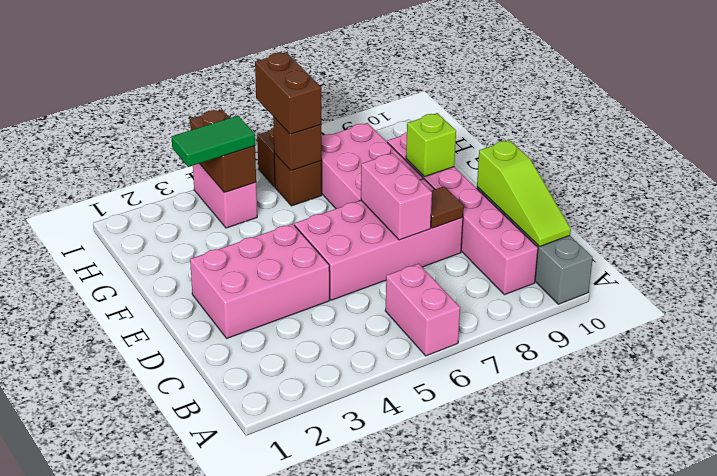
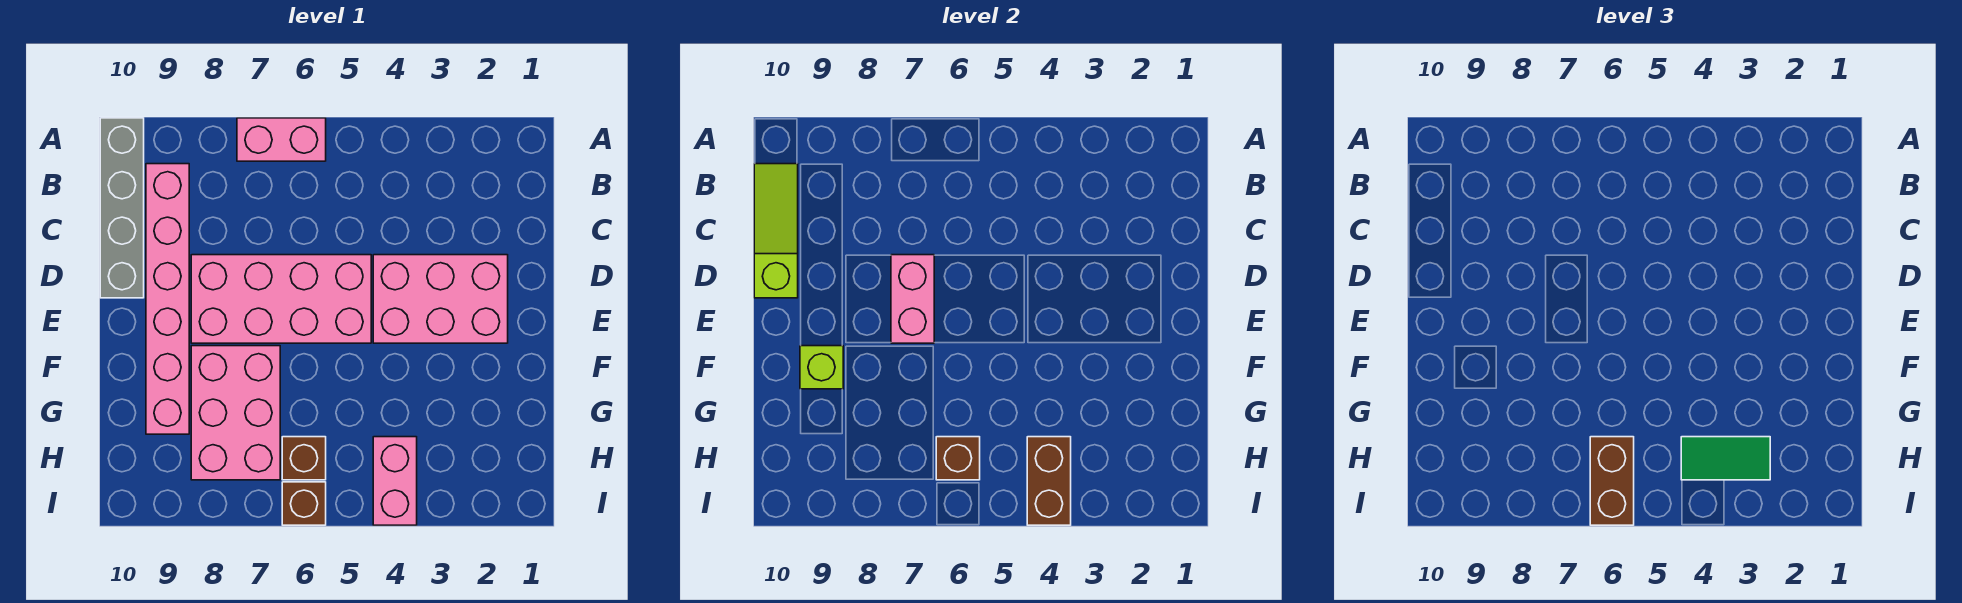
pink 1x2 brick [385,264,460,356] -> pink 1x2 brick turned to [237,118,326,161]
brown 1x1 tile [431,186,464,228] -> none

